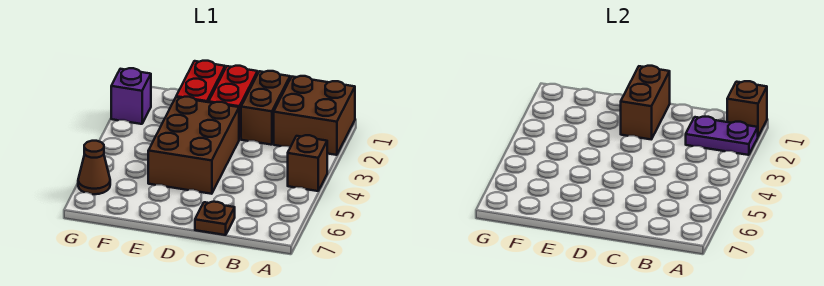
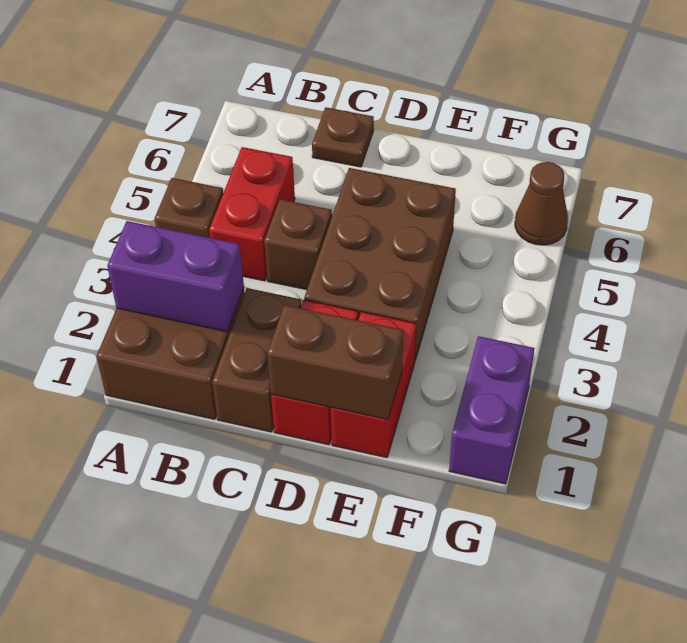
brown 1x1 brick [727,81,767,136] -> brown 1x1 brick moved to [264,199,332,290]
purple 1x2 plate [686,117,758,155] -> purple 1x2 brick [107,221,244,332]
none -> red 1x2 brick [209,147,295,281]
brown 1x2 brick [621,66,670,139] -> brown 1x2 brick turned to [267,305,403,420]
purple 1x1 brick [111,68,151,124] -> purple 1x2 brick [449,336,534,484]

